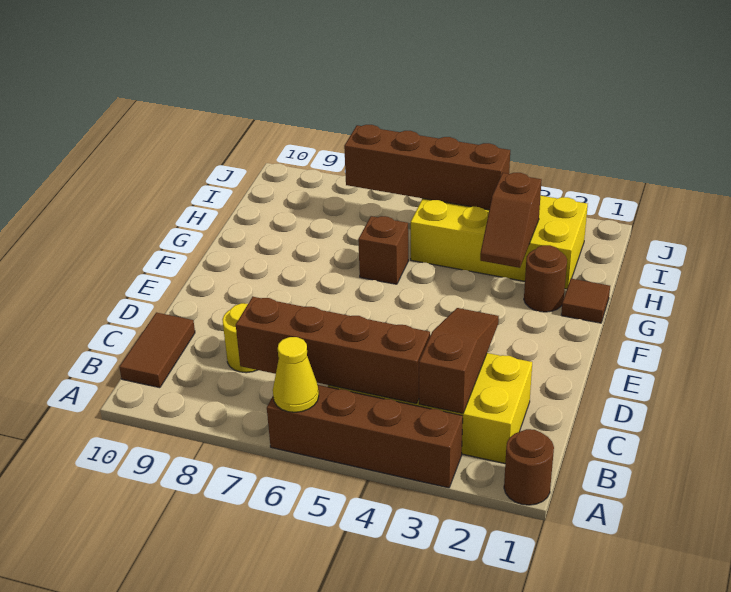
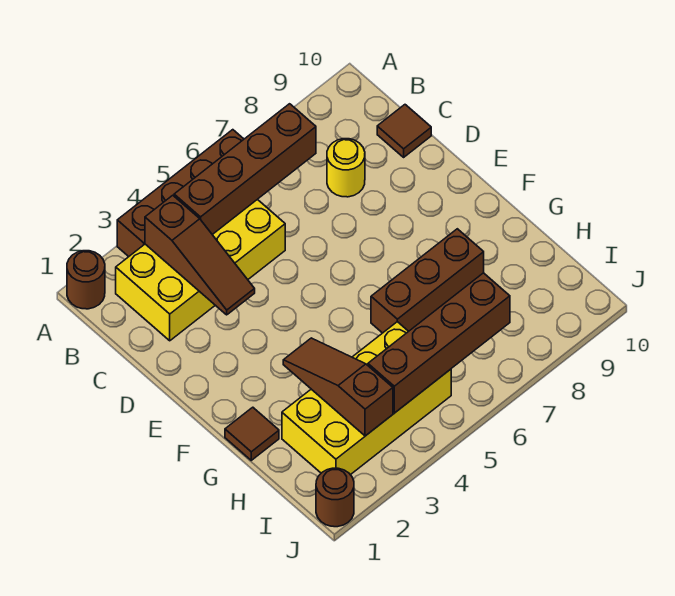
yellow 1x1 cone [273,337,319,412] -> none
brown 1x2 tile [119,313,195,388] -> brown 1x1 tile [377,105,431,157]
brown 1x1 round brick [524,245,567,312] -> brown 1x1 round brick moved to [316,468,354,527]
brown 1x2 slope [480,173,542,268] -> brown 1x3 slope [283,338,393,436]
brown 1x1 brick [358,216,408,284] -> brown 1x3 brick [371,229,484,333]

